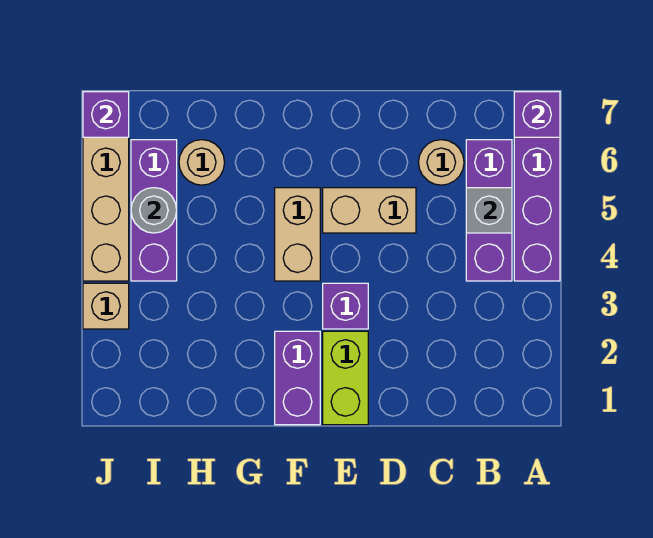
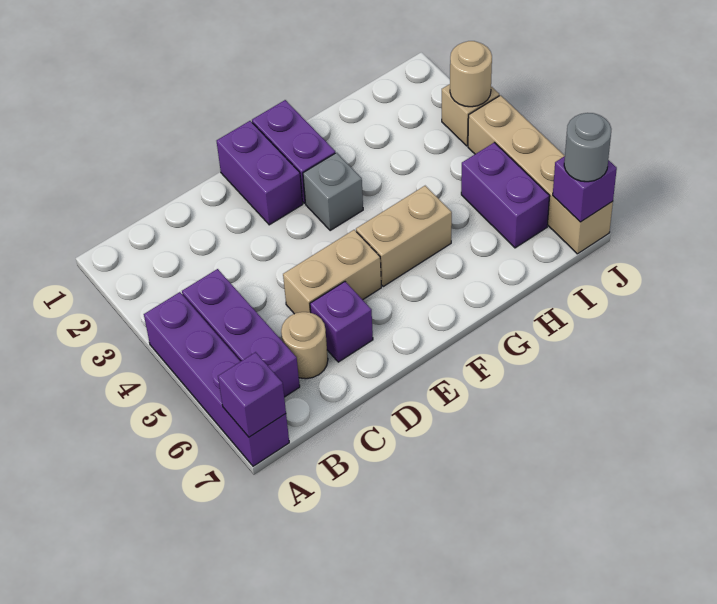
grey 1x1 brick [466,188,512,233] -> grey 1x1 brick moved to [303,153,363,231]
lime 1x2 brick [323,331,368,425] -> purple 1x2 brick [217,121,303,225]
purple 1x1 brick [323,283,368,329] -> purple 1x1 brick moved to [310,282,373,362]
tan 1x2 brick [275,188,320,281] -> tan 1x2 brick turned to [356,186,452,287]
tan 1x1 round brick [179,140,225,185] -> tan 1x1 round brick moved to [450,41,492,107]
purple 1x3 brick [131,140,177,281] -> purple 1x2 brick [461,142,550,248]
grey 1x1 round brick [131,188,177,233] -> grey 1x1 round brick moved to [564,113,611,182]

